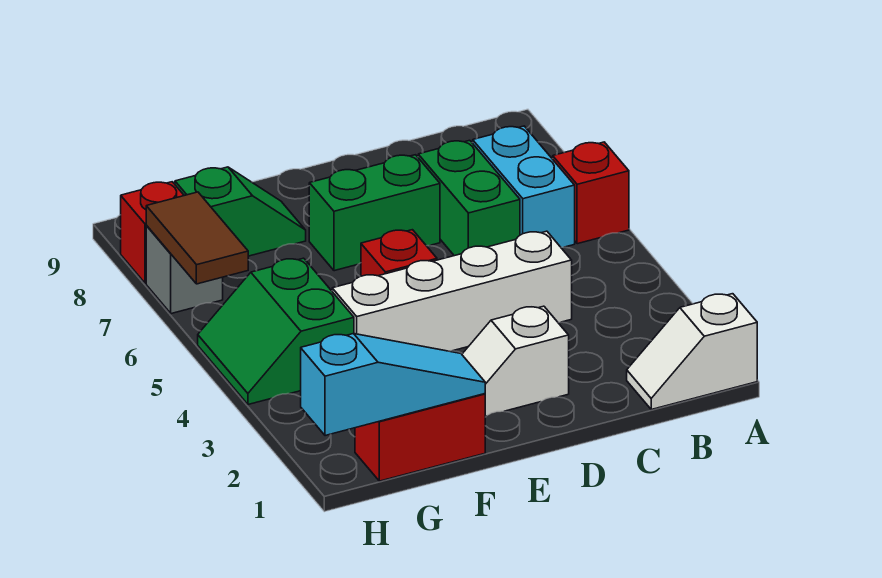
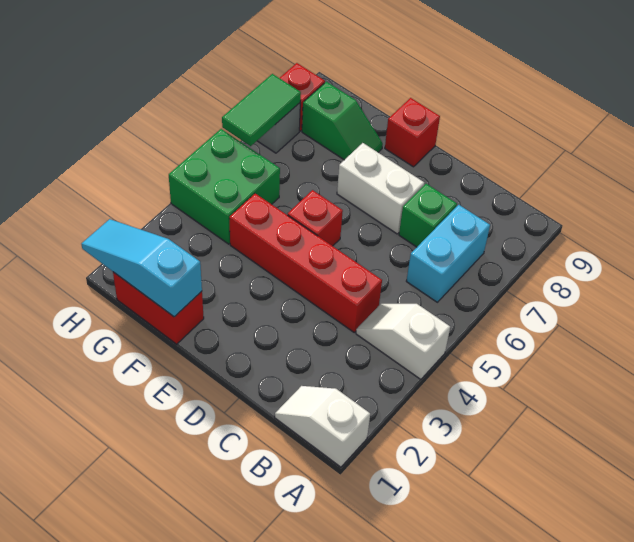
red 1x1 brick [553,142,629,244] -> red 1x1 brick moved to [385,98,440,167]
white 1x4 brick [332,231,572,351] -> red 1x4 brick [229,193,382,332]
green 1x2 brick [418,140,520,256] -> green 1x1 brick [399,184,457,247]
white 1x2 slope [462,306,569,416] -> white 1x2 slope moved to [356,304,450,379]
green 1x2 brick [309,155,440,271] -> white 1x2 brick [337,143,424,234]
cyan 1x3 slope [301,334,485,436] -> cyan 1x3 slope turned to [82,219,202,317]
green 2x2 slope [198,258,354,405] -> green 2x2 brick [169,129,280,244]
brown 1x2 tile [146,192,248,284] -> green 1x2 tile [222,74,301,146]

